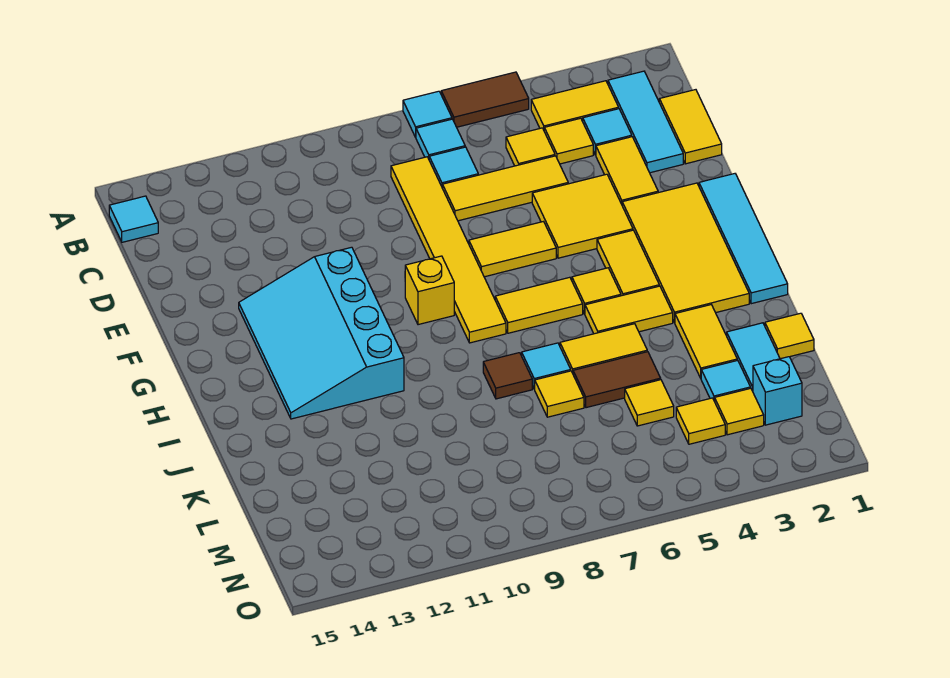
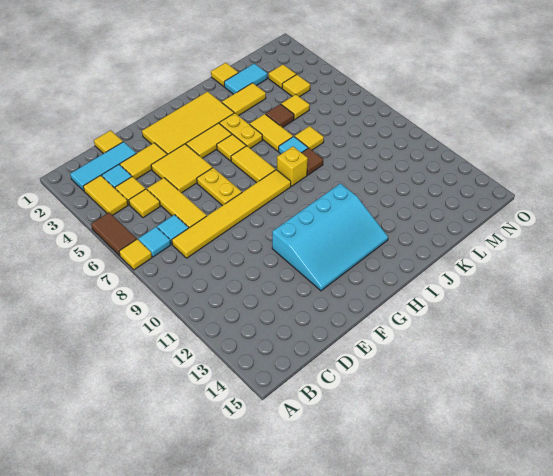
cyan 1x1 tile [403,91,452,137] -> yellow 1x1 tile [119,239,152,270]
cyan 1x1 tile [109,196,158,242] -> none
yellow 1x2 tile [659,90,722,164] -> yellow 1x1 tile [94,130,123,154]
cyan 1x4 tile [699,174,788,304] -> none
yellow 1x2 tile [469,222,556,277] -> yellow 1x2 plate [197,168,242,206]
yellow 1x1 brick [405,256,454,325] -> yellow 1x1 brick moved to [277,146,308,186]
yellow 1x2 tile [585,286,673,334] -> yellow 1x2 plate [219,113,263,148]
brown 1x2 tile [573,352,661,408] -> brown 1x1 tile [266,104,294,128]
cyan 1x1 tile [701,360,750,401] -> none
cyan 1x1 brick [753,357,802,425] -> none

